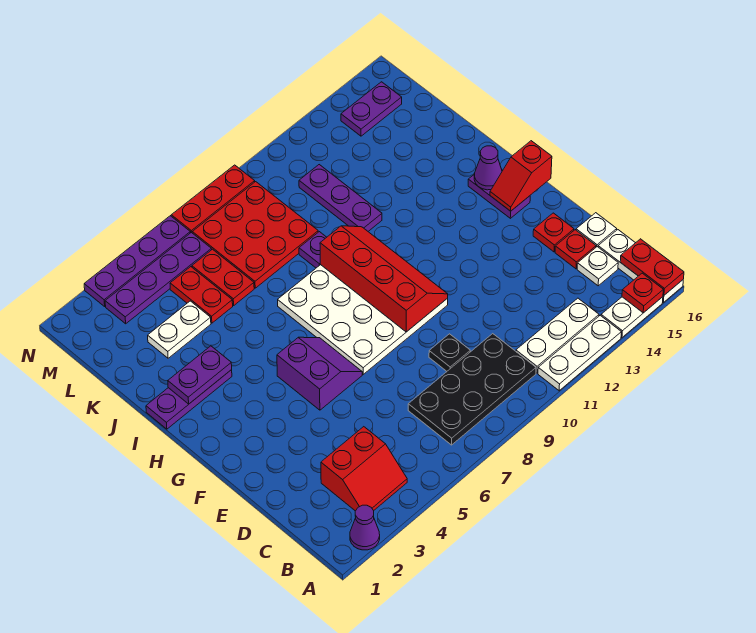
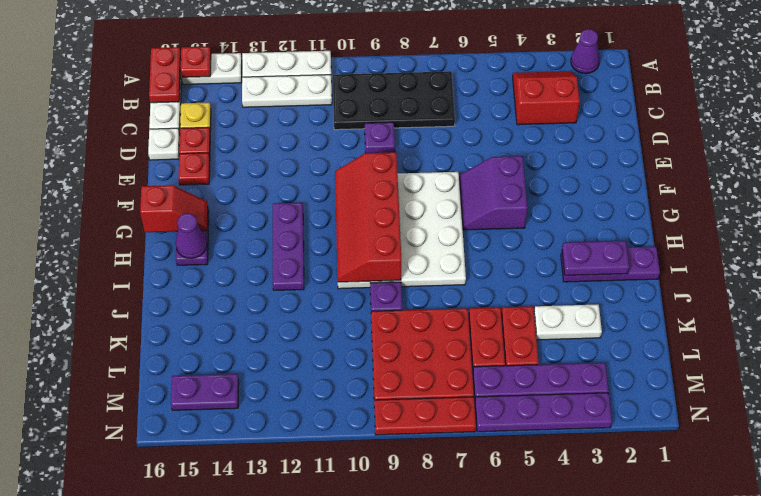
white 1x1 plate [577,247,618,286] -> yellow 1x1 plate [180,102,211,131]
black 1x1 plate [429,334,470,371] -> purple 1x1 plate [365,122,395,153]
purple 1x3 plate [299,165,382,231] -> purple 1x3 plate moved to [273,203,304,290]

